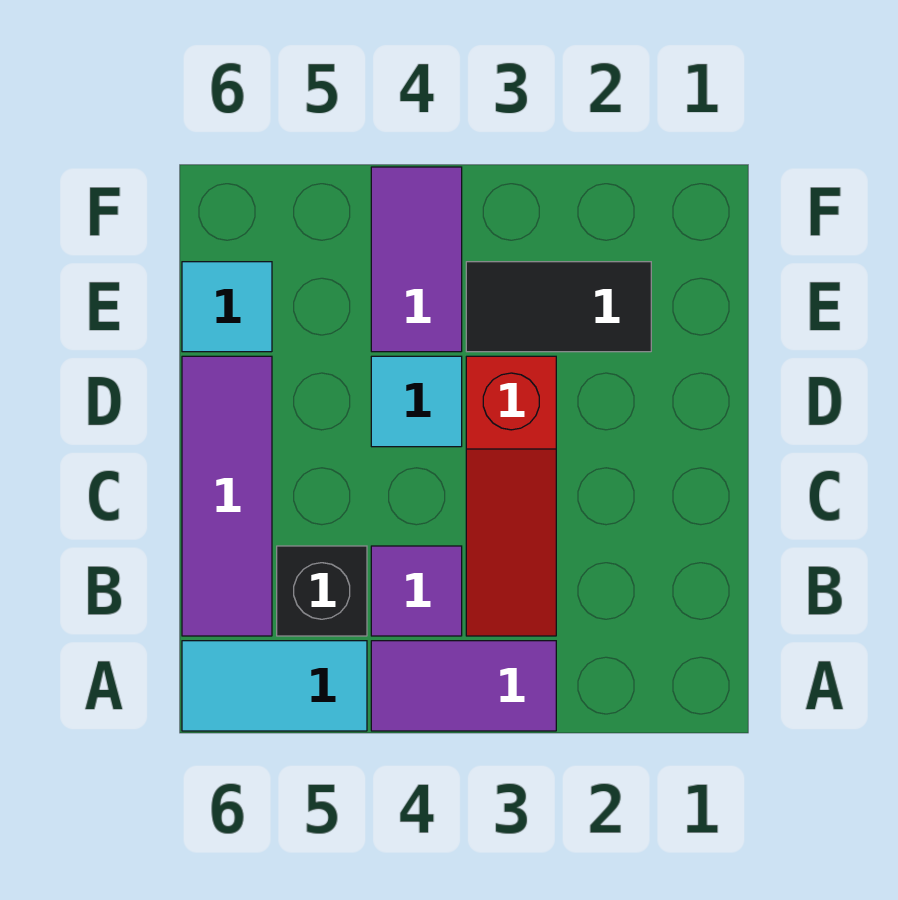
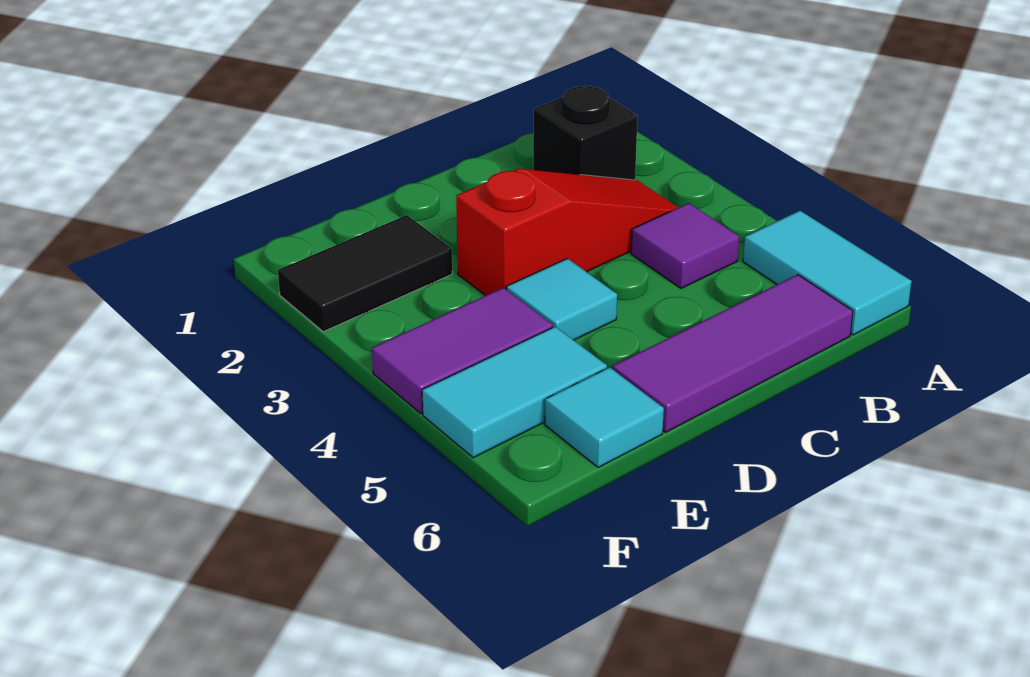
purple 1x2 tile [371,641,556,731] -> none
black 1x1 brick [277,546,367,636] -> black 1x1 brick moved to [533,86,638,180]
black 1x2 tile [466,262,651,352] -> black 1x2 tile turned to [278,215,452,332]
none -> cyan 1x2 tile [422,327,607,458]

